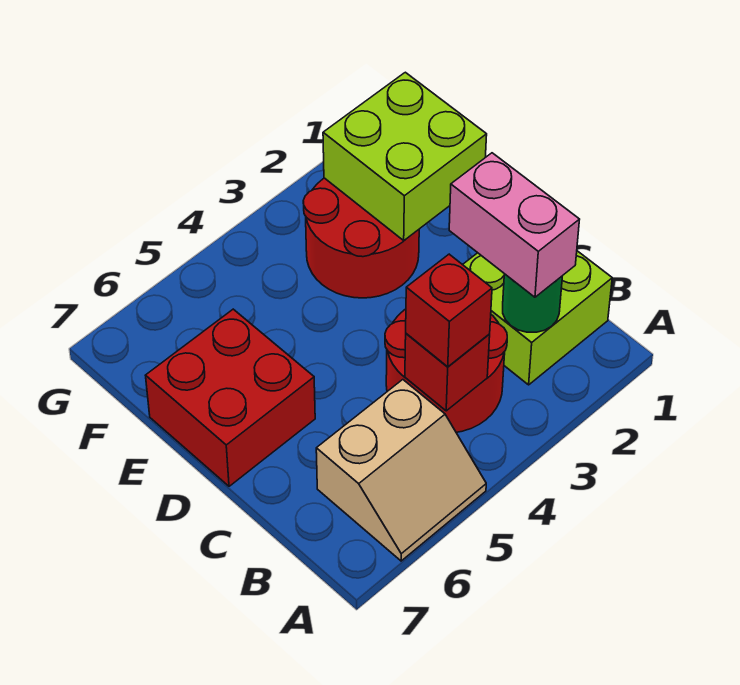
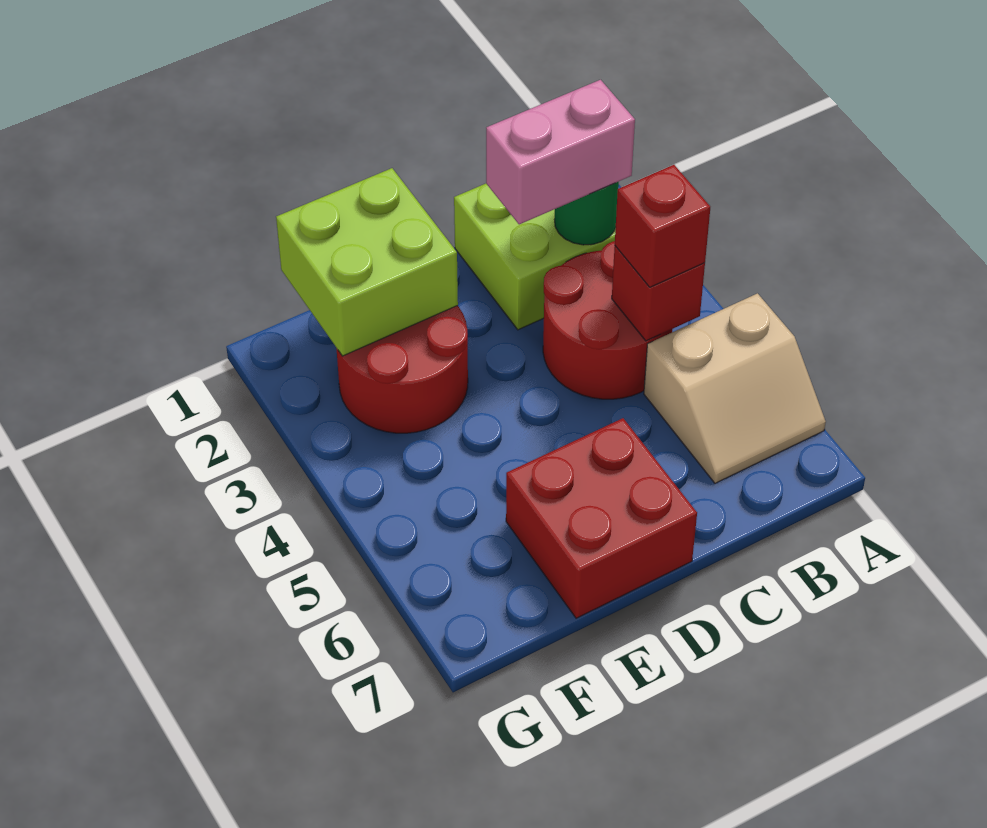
tan 2x2 slope [316,380,486,561] -> tan 2x2 slope turned to [644,293,826,483]

